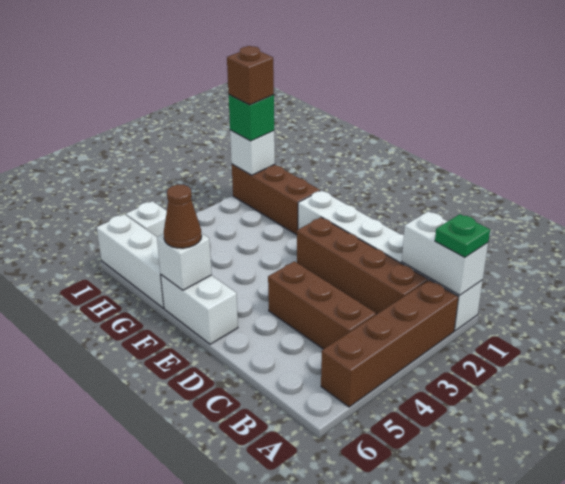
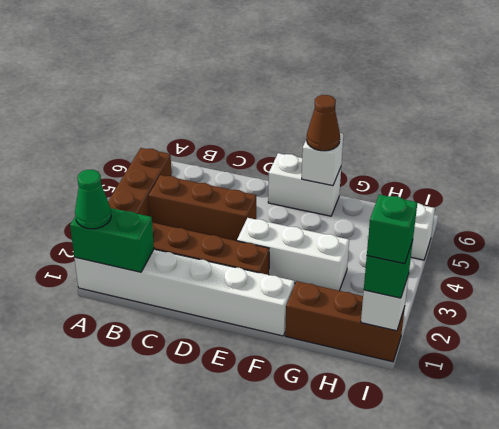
white 1x2 brick [402,211,488,295] -> green 1x2 brick [70,208,154,272]
green 1x1 plate [435,214,490,257] -> green 1x1 cone [75,170,111,229]
white 1x3 brick [97,214,164,308] -> white 1x3 brick moved to [237,218,349,291]
brown 1x1 brick [227,46,274,105] -> green 1x1 brick [367,195,417,264]

